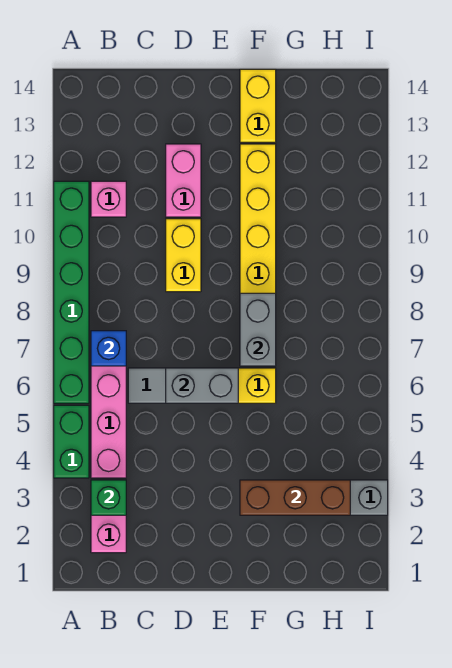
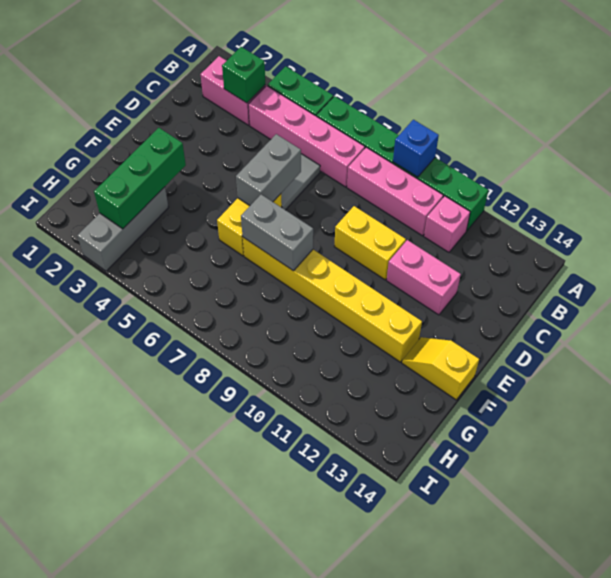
blue 1x1 brick [91,331,126,366] -> blue 1x1 brick moved to [393,120,439,177]
none -> pink 1x3 brick [347,147,443,236]
brown 1x3 brick [240,480,350,515] -> green 1x3 brick [94,128,186,229]
yellow 1x2 brick [240,69,276,142] -> yellow 1x2 slope [402,337,479,400]

